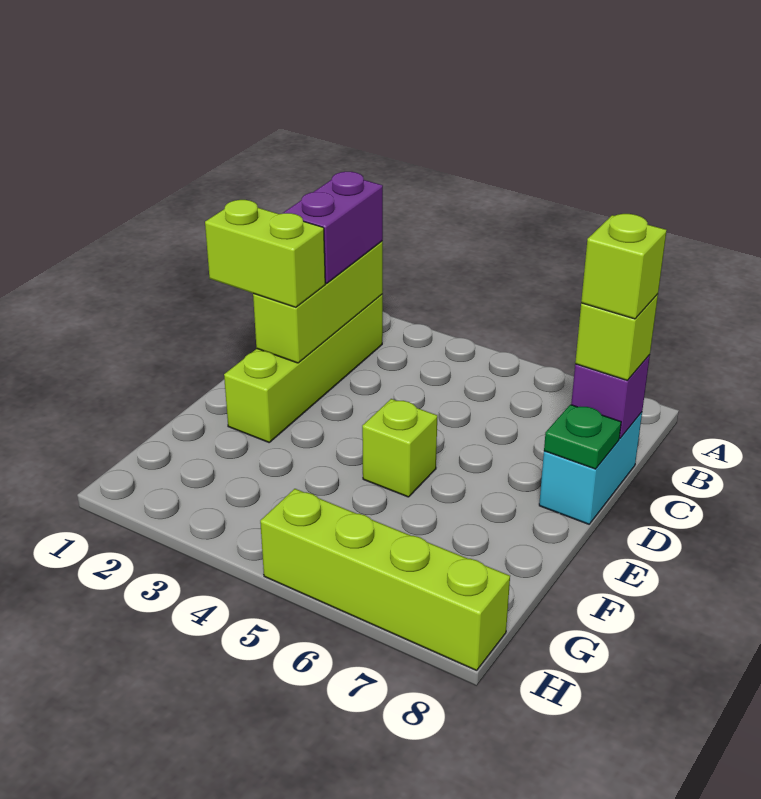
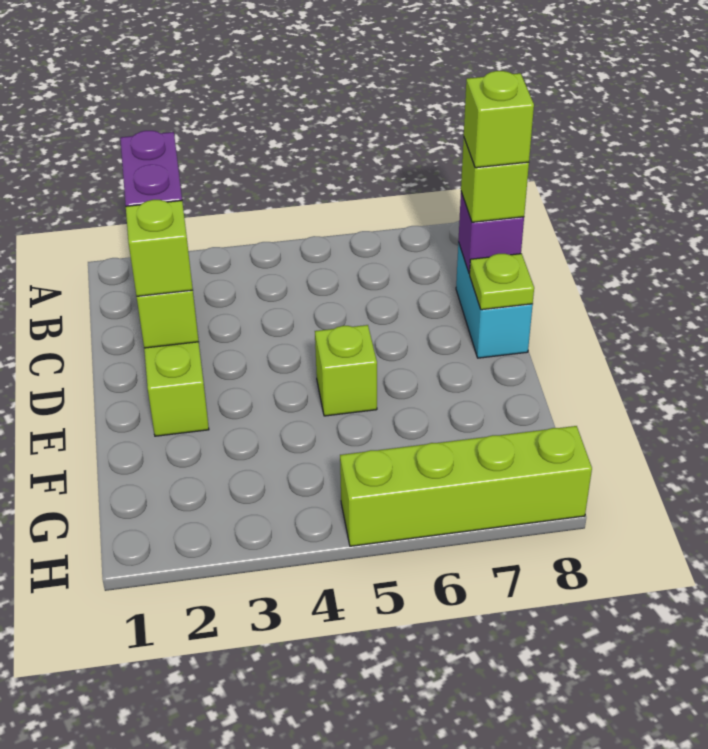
lime 1x2 brick [205,200,325,307] -> lime 1x1 brick [126,200,193,296]
green 1x1 plate [544,405,621,469] -> lime 1x1 plate [470,254,534,310]

